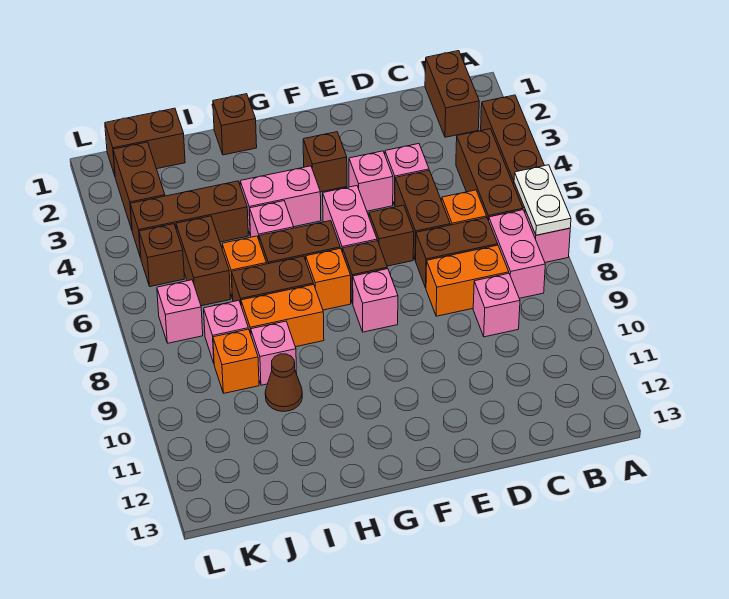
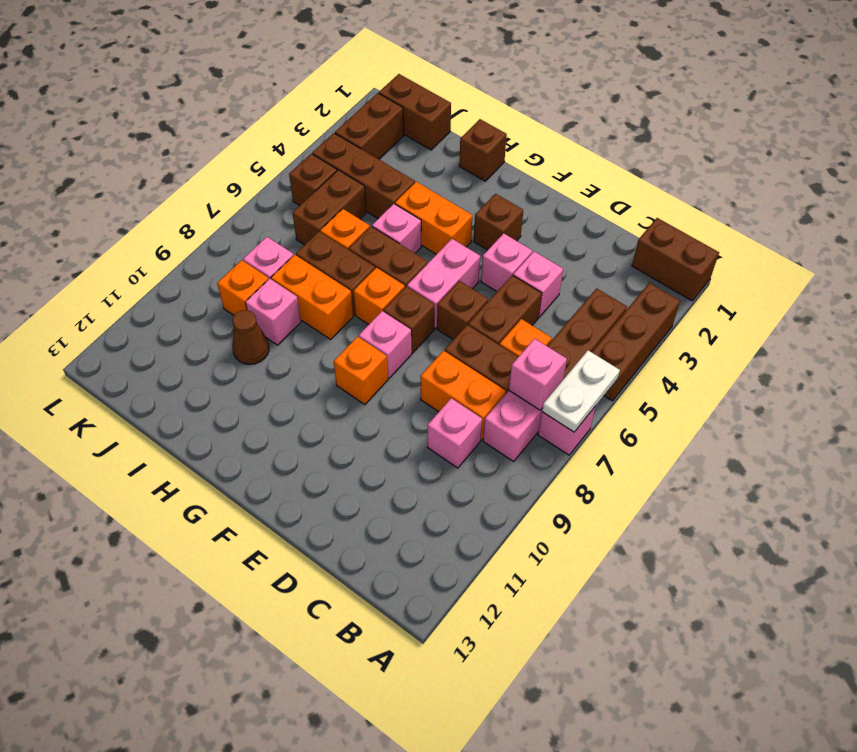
brown 1x2 brick [425,51,479,137] -> brown 1x2 brick turned to [632,218,719,301]
none -> orange 1x1 brick [334,337,388,405]
pink 1x2 brick [240,166,321,235] -> orange 1x2 brick [395,182,472,254]
pink 1x1 brick [157,280,203,343] -> pink 1x1 brick moved to [509,339,567,410]

